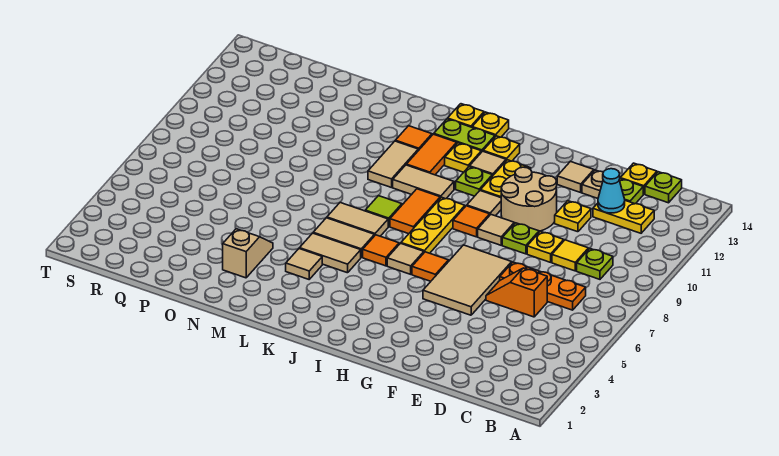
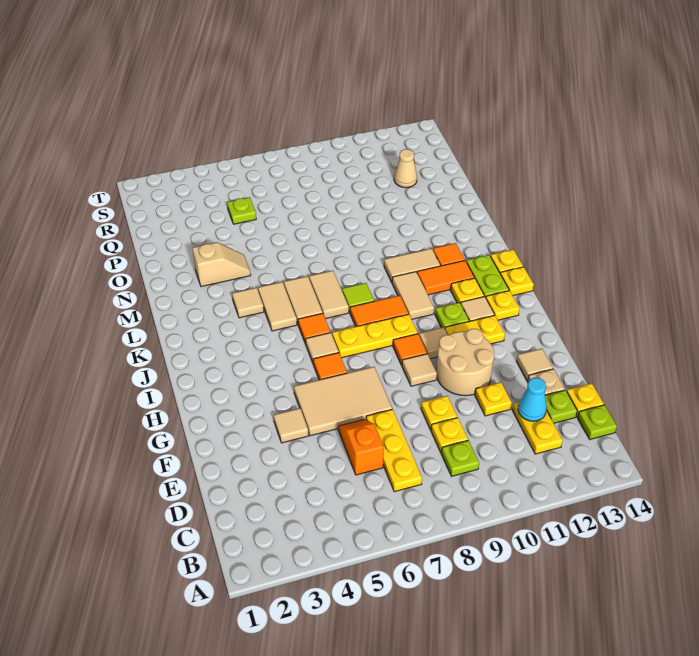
orange 1x3 plate [500,262,586,310] -> yellow 1x3 plate [366,409,422,492]
yellow 1x1 tile [552,240,588,271] -> yellow 1x1 plate [431,418,468,452]
none -> tan 1x1 tile [274,408,308,443]
lime 1x1 plate [502,223,539,254] -> lime 1x1 plate moved to [227,197,256,224]
none -> tan 1x1 cone [394,149,417,188]

